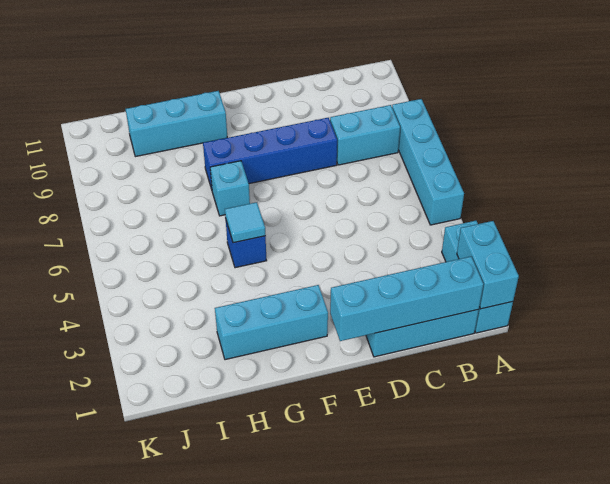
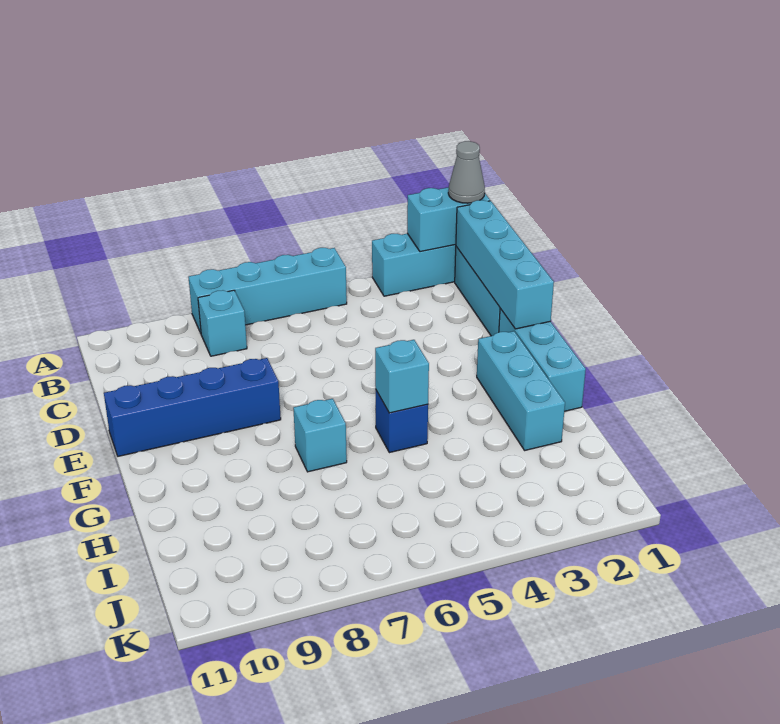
none -> grey 1x1 cone [448,141,485,203]
cyan 1x2 brick [330,105,400,165] -> cyan 1x1 brick [198,290,247,356]
blue 1x4 brick [203,118,337,189] -> blue 1x4 brick turned to [104,358,281,456]
cyan 1x1 tile [225,202,266,243] -> cyan 1x1 brick [375,340,429,413]
cyan 1x3 brick [126,91,227,157] -> cyan 1x3 brick moved to [499,309,586,411]

